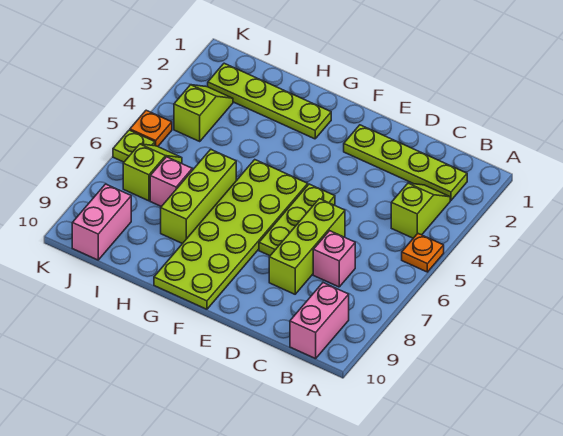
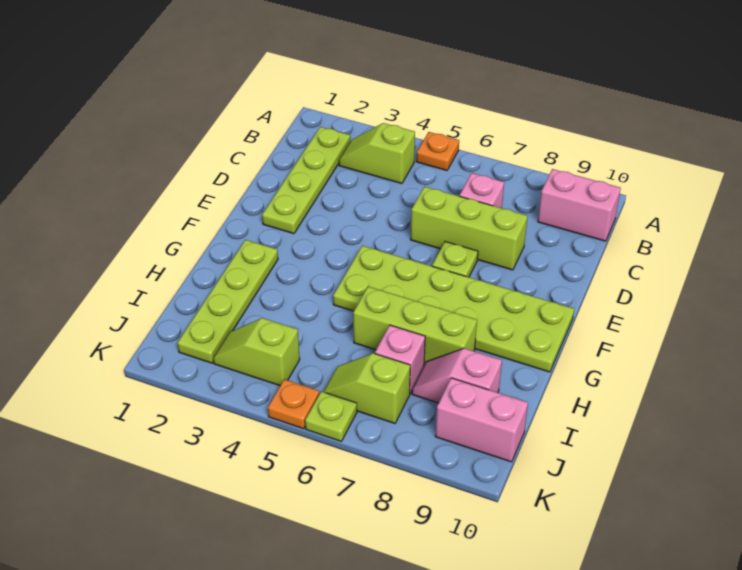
lime 1x3 plate [259,184,335,256] -> lime 1x1 plate [432,242,478,277]
none -> pink 1x2 slope [412,348,502,403]

